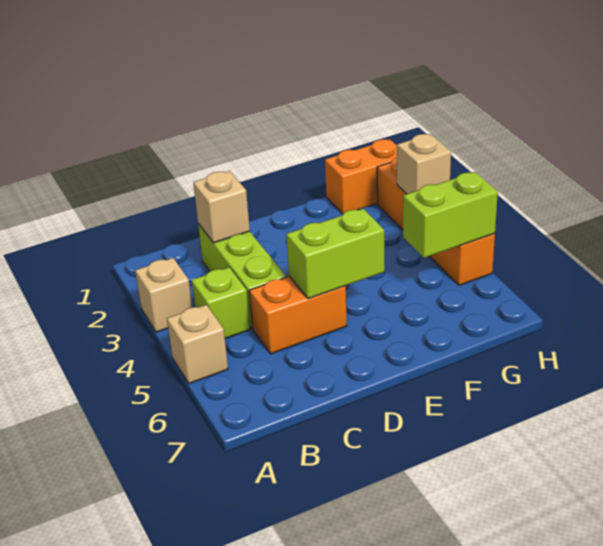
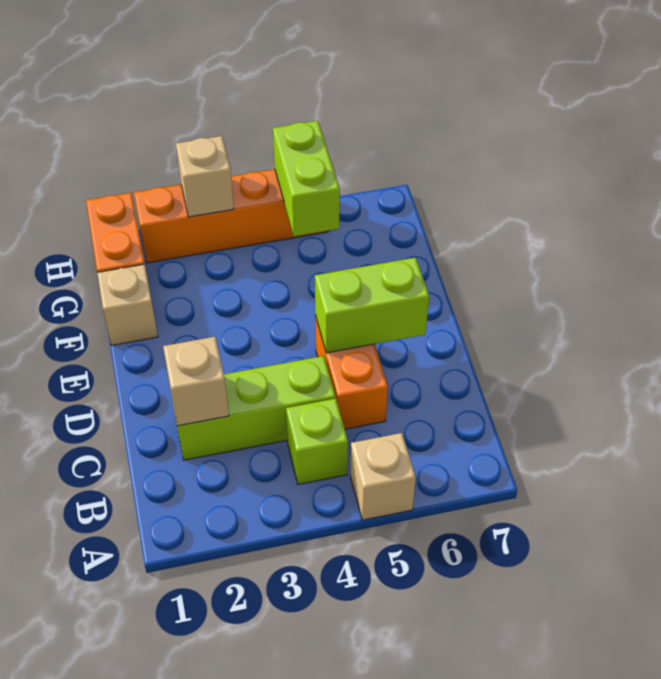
tan 1x1 brick [135,258,192,332] -> tan 1x1 brick moved to [97,264,158,345]
lime 1x2 brick [286,209,384,299] -> lime 1x2 brick turned to [315,258,429,353]

